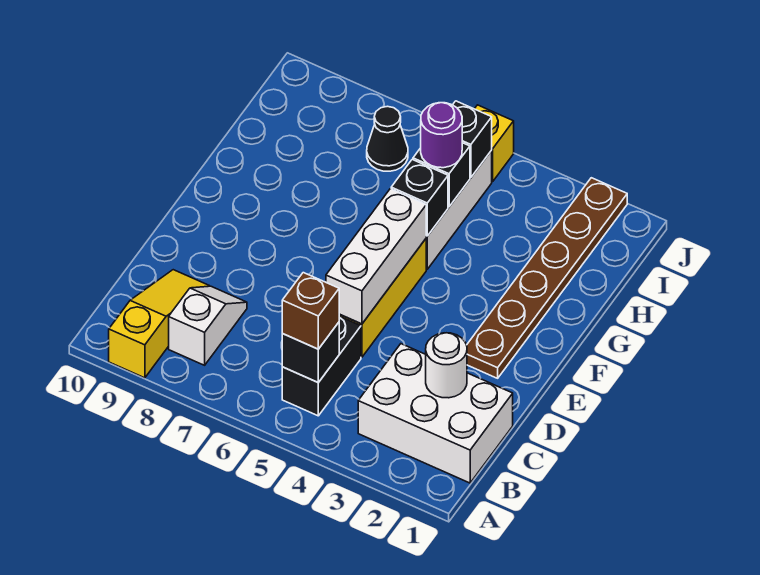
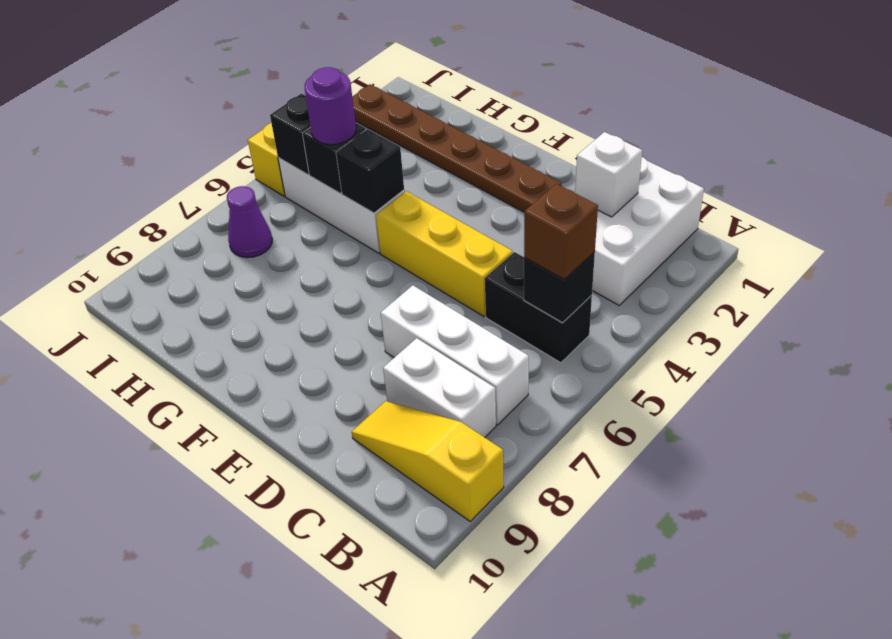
white 1x2 slope [169,286,247,365] -> white 1x2 brick [383,338,496,437]
white 1x1 round brick [426,333,467,398] -> white 1x1 brick [575,132,642,217]
white 1x3 brick [326,189,426,324] -> white 1x3 brick moved to [381,285,529,425]
black 1x1 cone [367,106,408,171] -> purple 1x1 cone [227,186,272,258]

